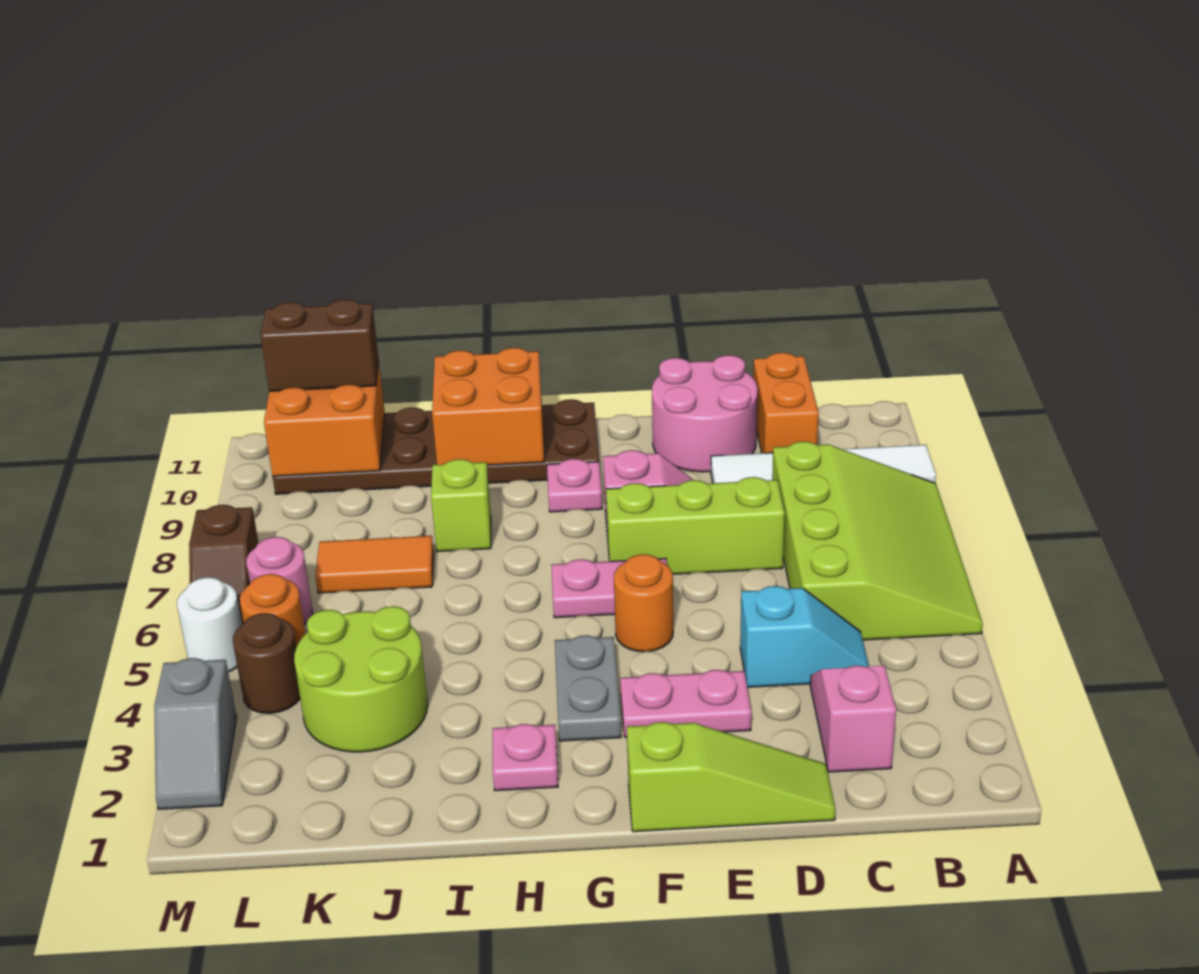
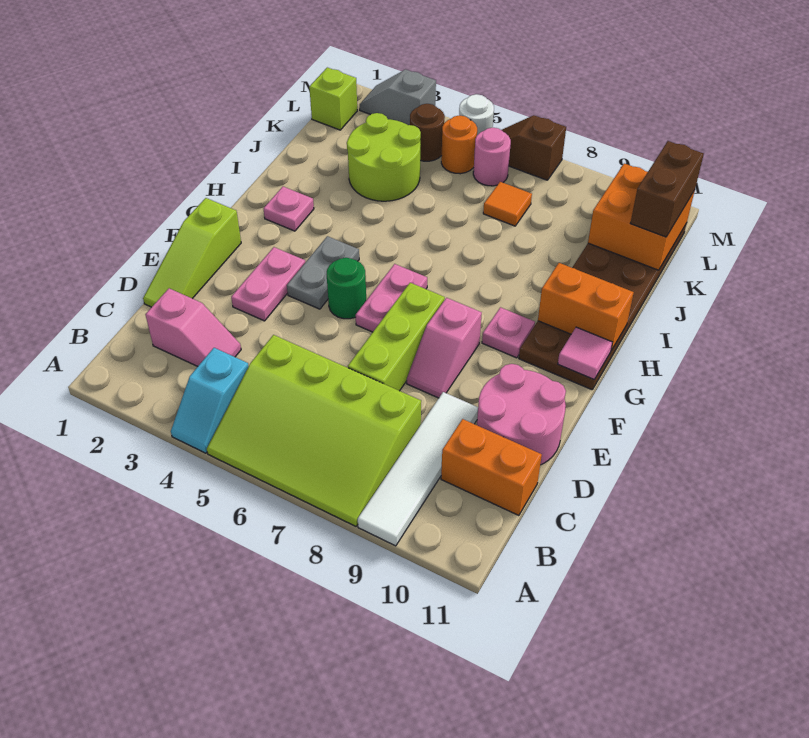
cyan 1x2 slope [740,586,869,687] -> cyan 1x2 slope moved to [171,348,249,453]
orange 1x1 round brick [614,554,673,652] -> green 1x1 round brick [327,258,366,319]
grey 1x2 plate [555,635,621,741] -> grey 1x2 plate turned to [287,236,359,309]
none -> pink 1x1 tile [558,327,612,379]
orange 2x2 brick [432,348,544,465] -> orange 1x2 brick [538,263,634,350]
lime 1x1 brick [431,459,491,552] -> lime 1x1 brick moved to [309,67,357,130]
orange 1x2 tile [315,536,434,593] -> orange 1x1 tile [483,182,532,226]

